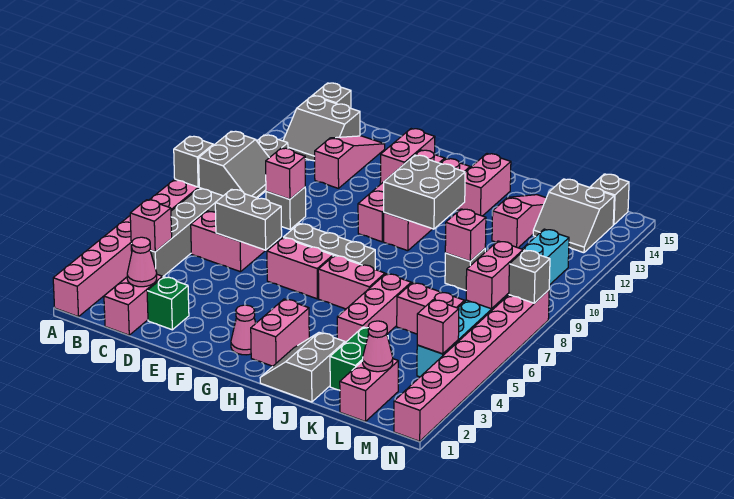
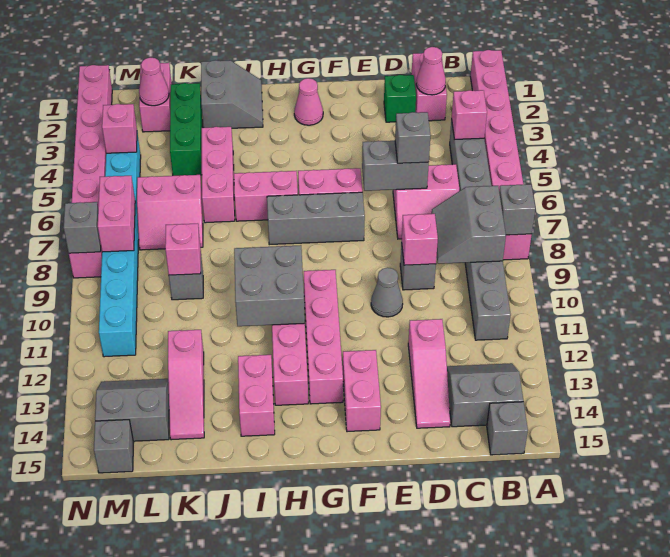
none -> grey 1x1 brick [395,112,431,163]
none -> grey 1x1 cone [371,268,403,317]
pink 1x2 brick [251,299,309,366] -> none
green 1x2 brick [330,327,369,390] -> green 1x3 brick [170,83,202,176]

